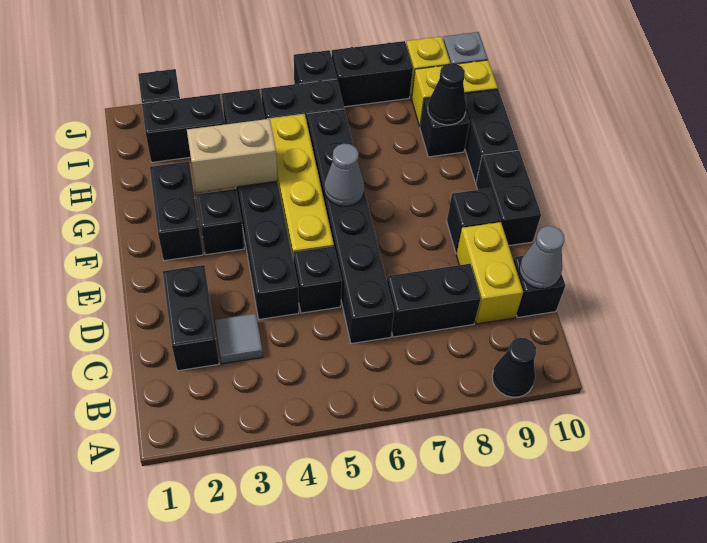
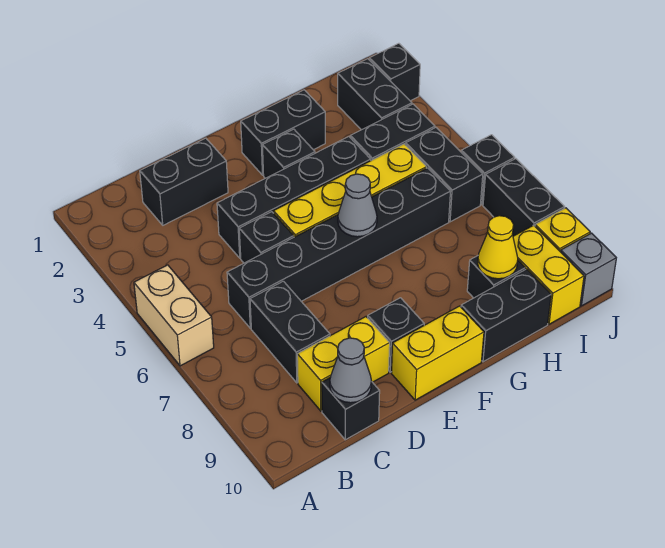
black 1x1 cone [492,338,536,397] -> none
grey 1x1 tile [215,314,263,364] -> none
black 1x2 brick [476,150,541,246] -> yellow 1x2 brick [391,306,484,400]
tan 1x2 brick [187,119,277,192] -> tan 1x2 brick moved to [134,265,214,366]
black 1x1 cone [428,63,466,125] -> yellow 1x1 cone [478,216,518,279]

